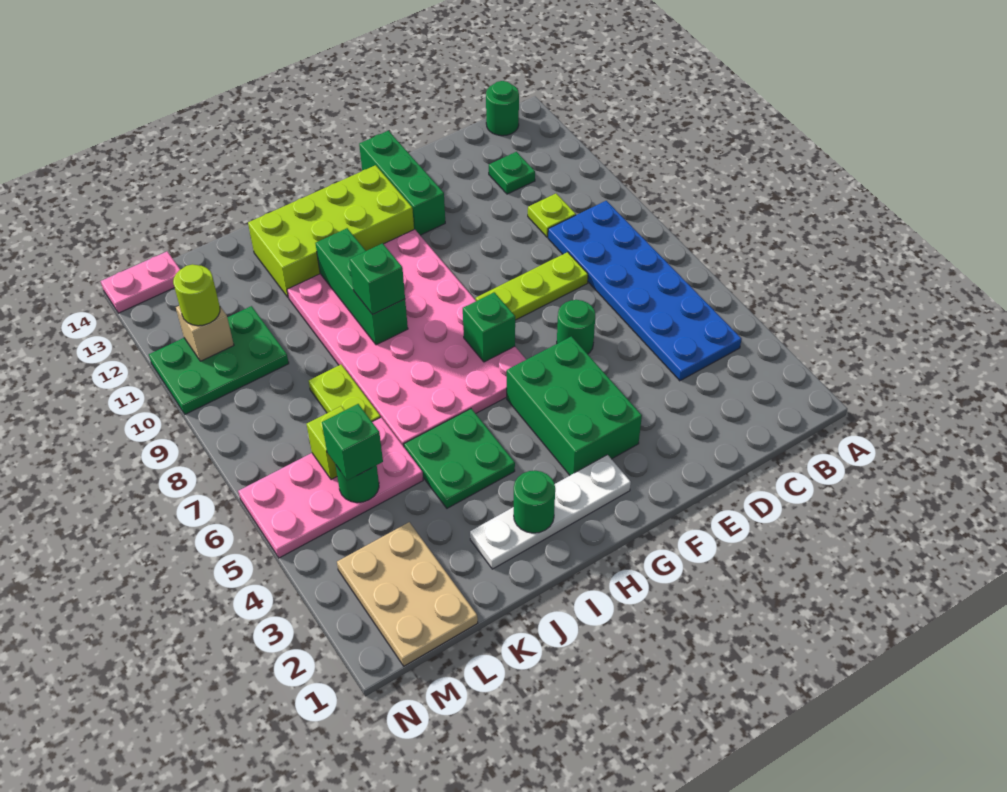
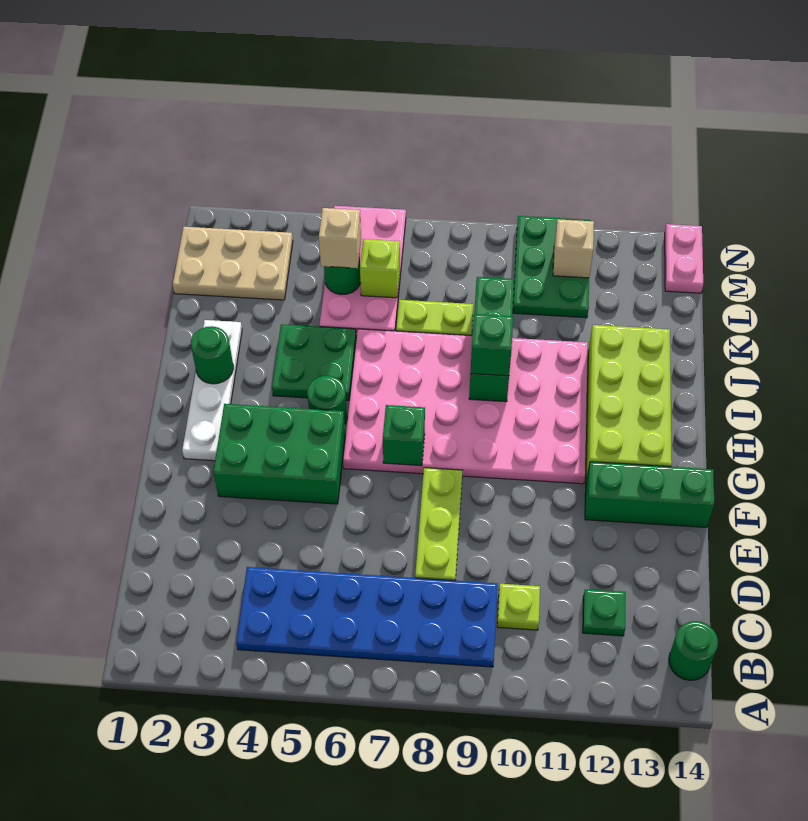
green 1x1 round brick [557,300,595,354] -> green 1x1 round brick moved to [307,376,347,424]
green 1x3 brick [315,228,408,345] -> green 1x3 brick turned to [469,277,514,402]
green 1x1 brick [322,404,383,480] -> tan 1x1 brick [319,208,361,268]
lime 1x1 round brick [173,264,220,326] -> none

